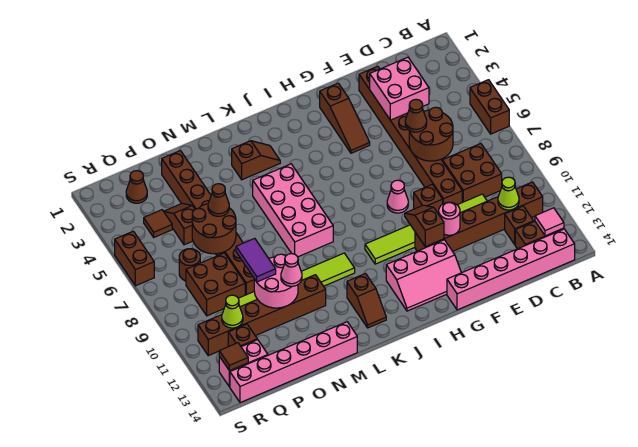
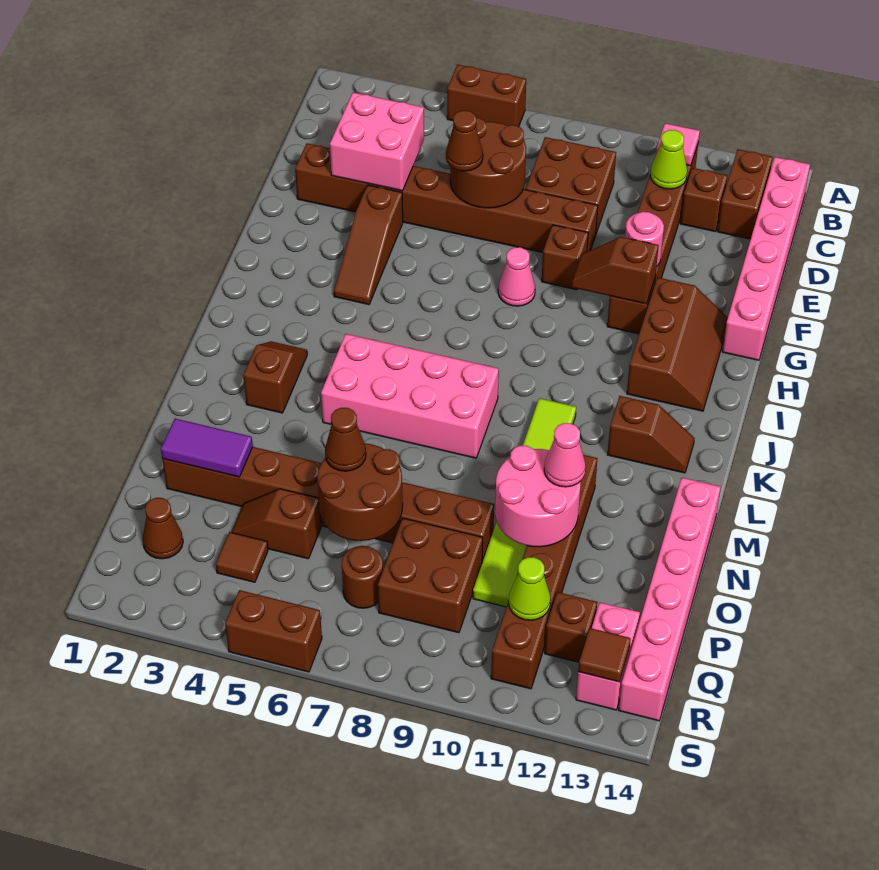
pink 1x1 tile [535,208,564,236] -> pink 1x1 tile moved to [656,123,700,166]
lime 1x6 tile [365,194,487,264] -> none
brown 1x3 slope [320,83,370,153] -> brown 1x3 slope turned to [334,185,403,305]
pink 2x3 slope [386,240,461,311] -> brown 2x3 slope [627,277,728,411]
purple 1x2 tile [236,238,276,282] -> purple 1x2 tile moved to [161,419,253,477]

